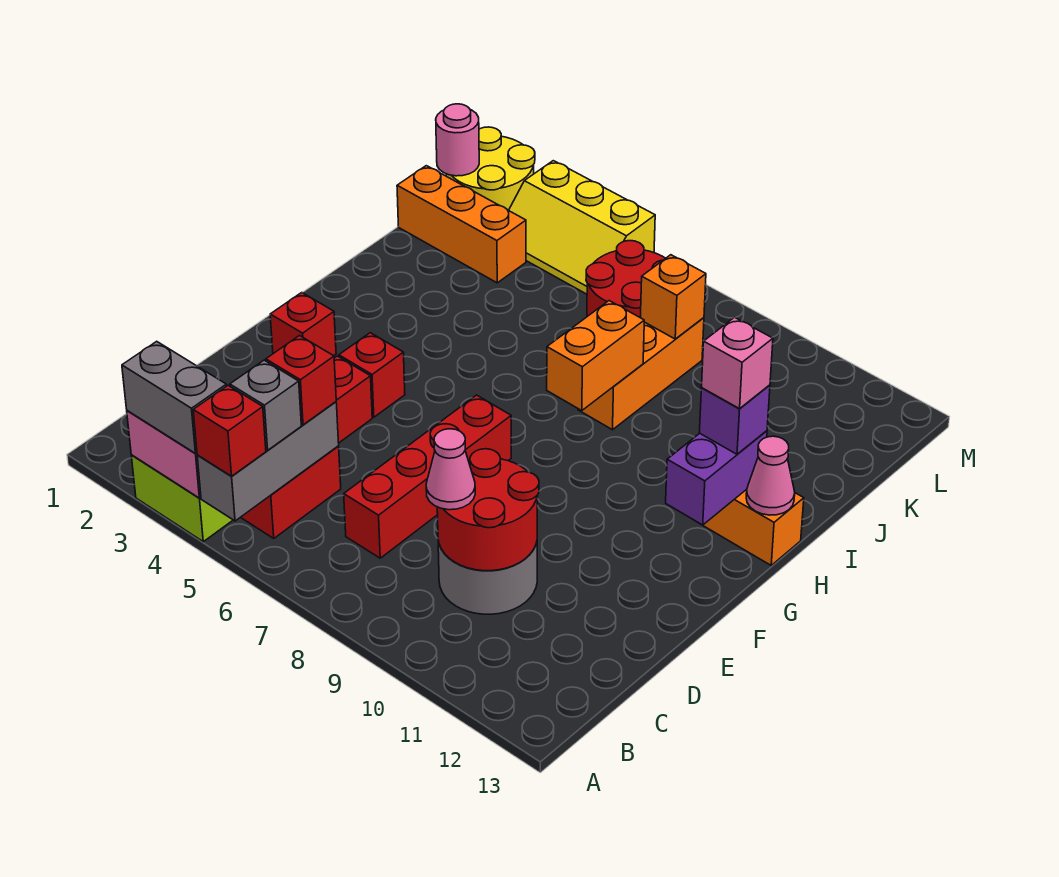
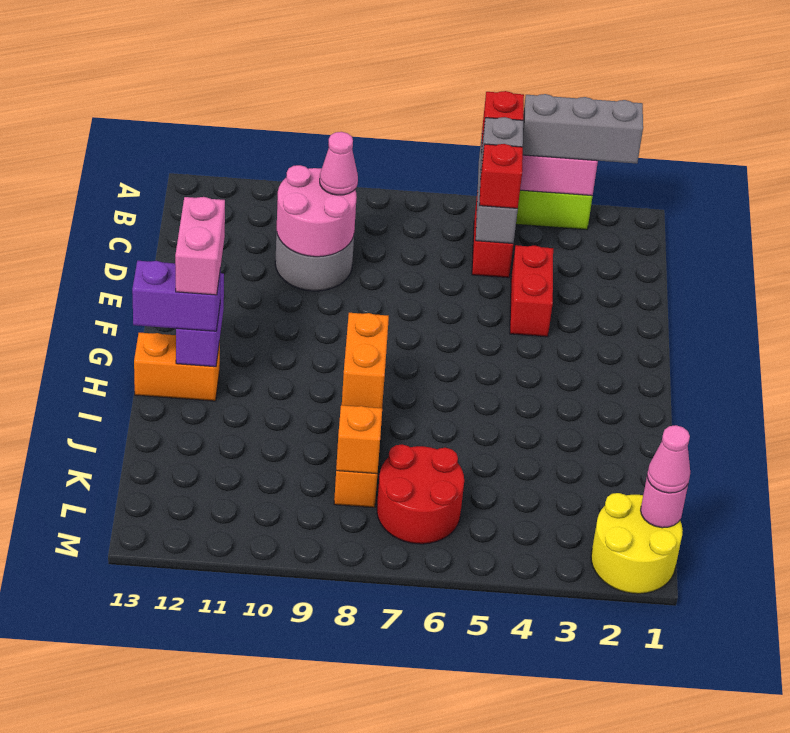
grey 1x2 brick [122,341,226,453] -> grey 1x3 brick [523,94,643,163]
red 1x4 brick [344,395,511,558] -> none
red 2x2 round brick [437,449,539,571] -> pink 2x2 round brick [277,165,357,257]
red 1x1 brick [270,293,336,356] -> none
red 1x1 brick [339,333,405,417] -> none
purple 1x1 brick [699,385,770,454] -> purple 1x2 brick [132,261,221,331]
pink 1x1 brick [702,317,773,409] -> pink 1x2 brick [175,197,225,295]
pink 1x1 cone [746,436,795,515] -> pink 1x1 cone moved to [647,425,690,493]
orange 1x3 brick [397,166,526,283] -> none
yellow 2x3 slope [509,161,655,294] -> none

